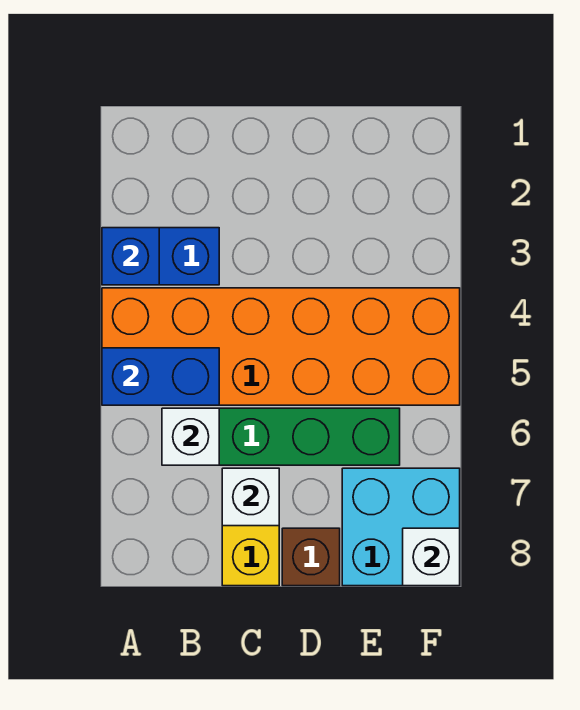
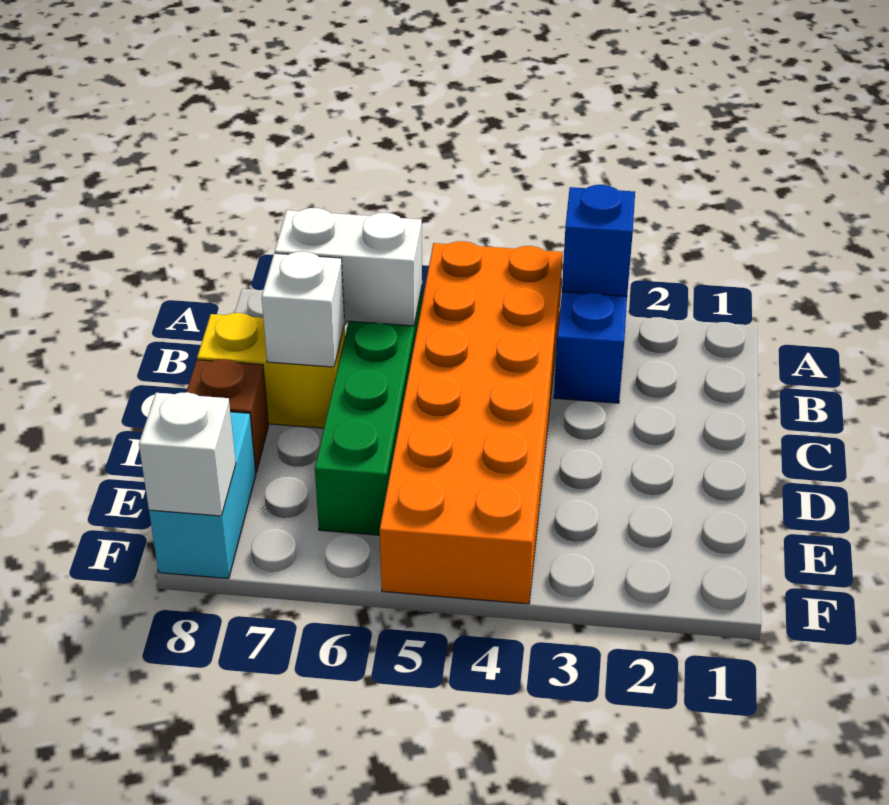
blue 1x2 brick [102,348,219,405] -> none
white 1x1 brick [162,408,219,465] -> white 1x2 brick [275,208,422,326]
cyan 2x2 brick [342,468,460,586] -> cyan 1x2 brick [149,412,256,579]

